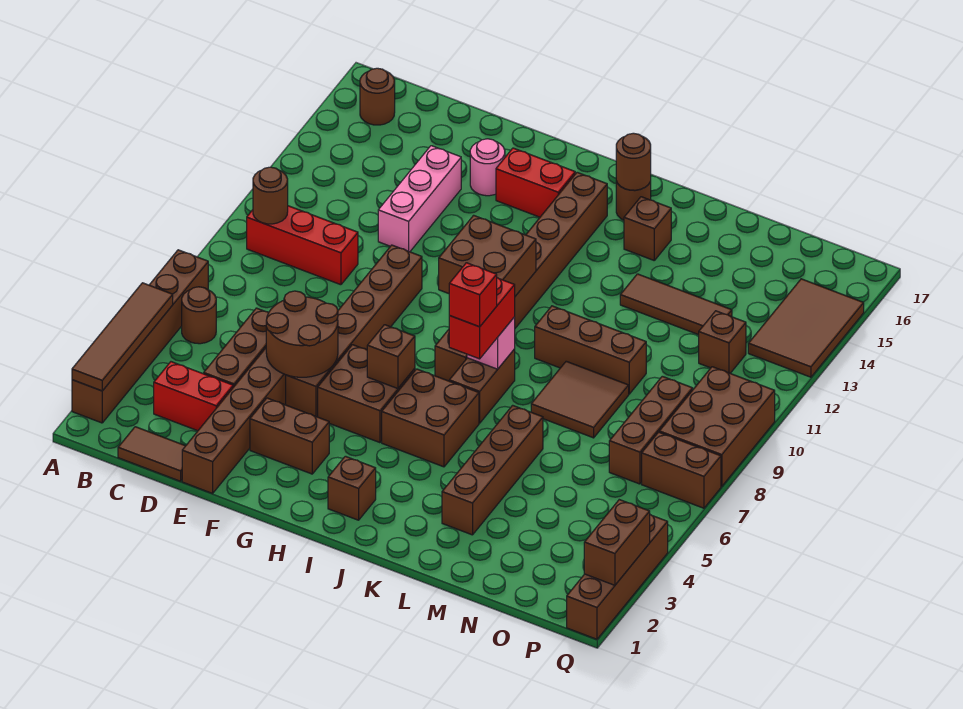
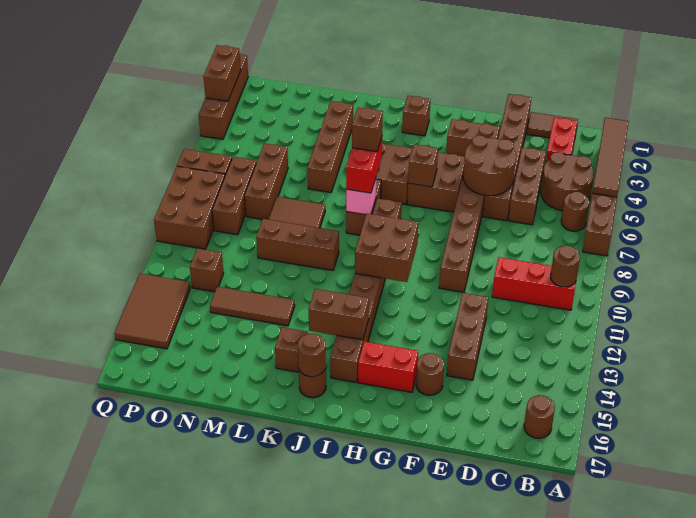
none -> brown 2x2 round brick [541,152,594,211]
red 1x2 brick [154,362,233,431] -> red 1x2 brick turned to [546,118,577,163]
pink 1x3 brick [378,146,461,252] -> brown 1x3 brick [447,293,488,380]
pink 1x1 round brick [470,139,505,196] -> brown 1x1 round brick [416,353,444,395]
none -> brown 1x2 brick [309,289,369,340]
red 1x1 brick [449,263,497,327] -> brown 1x1 brick [352,107,383,152]
none -> brown 1x3 brick [245,143,288,219]

